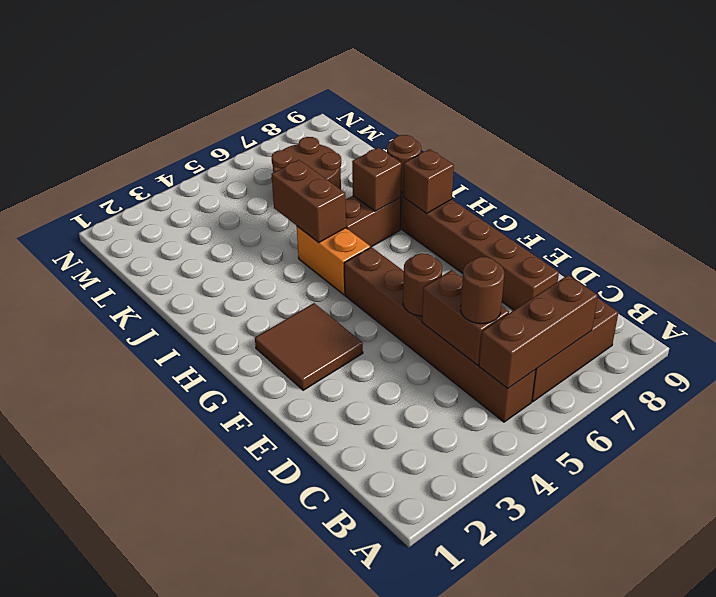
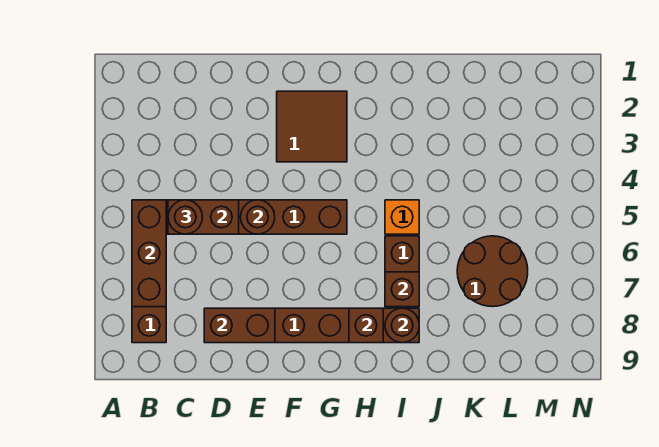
orange 1x2 brick [297,226,370,295] -> orange 1x1 brick [385,200,419,234]
brown 1x2 brick [272,160,346,243] -> brown 1x2 brick moved to [204,308,275,343]

